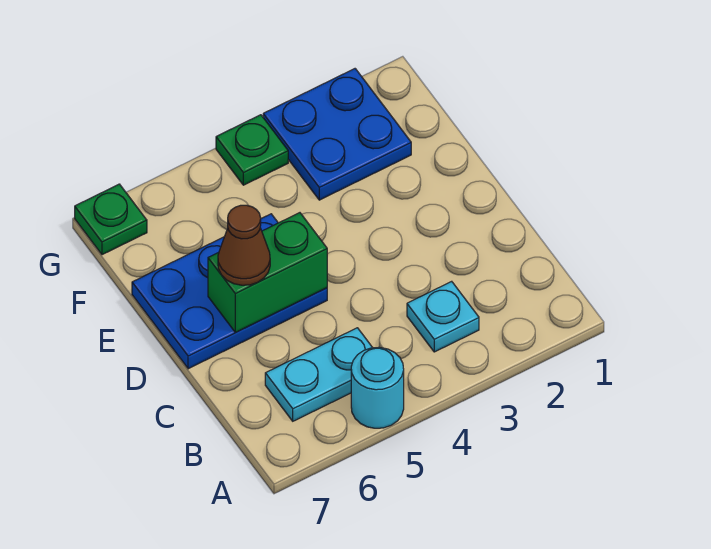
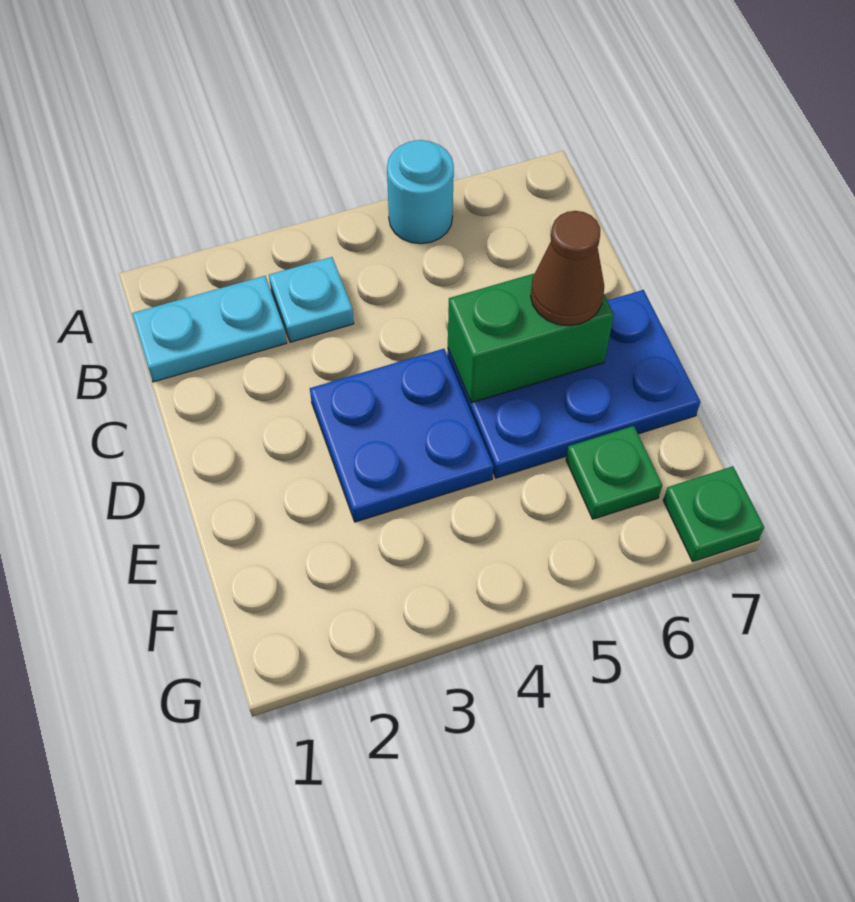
cyan 1x2 plate [265,328,373,421] -> cyan 1x2 plate moved to [132,276,287,382]
blue 2x2 plate [263,69,411,200] -> blue 2x2 plate moved to [310,349,493,522]
green 1x1 plate [216,115,288,185] -> green 1x1 plate moved to [566,426,662,519]

